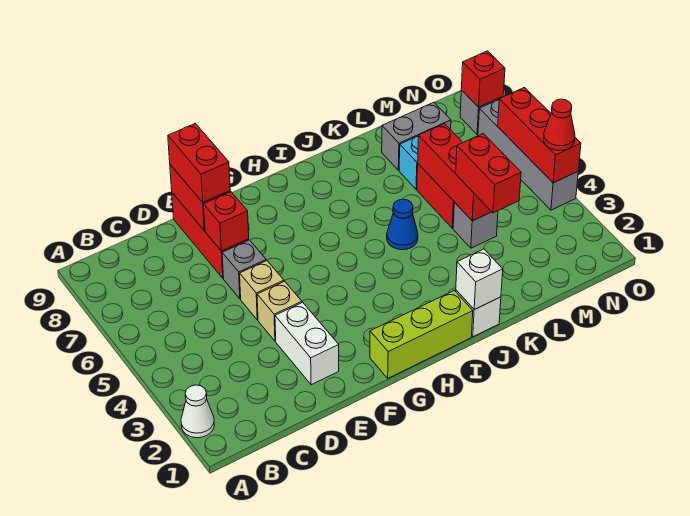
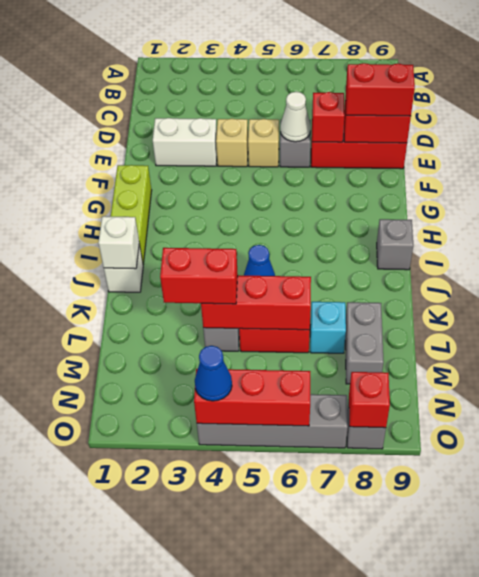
white 1x1 cone [181,385,214,438] -> white 1x1 cone moved to [280,92,311,142]
none -> grey 1x1 brick [377,219,413,270]
red 1x1 cone [543,99,575,151] -> blue 1x1 cone [195,346,232,401]

